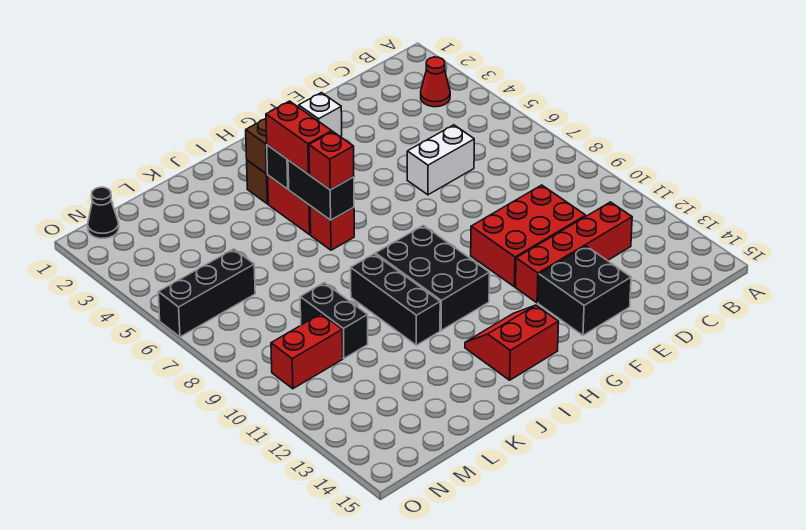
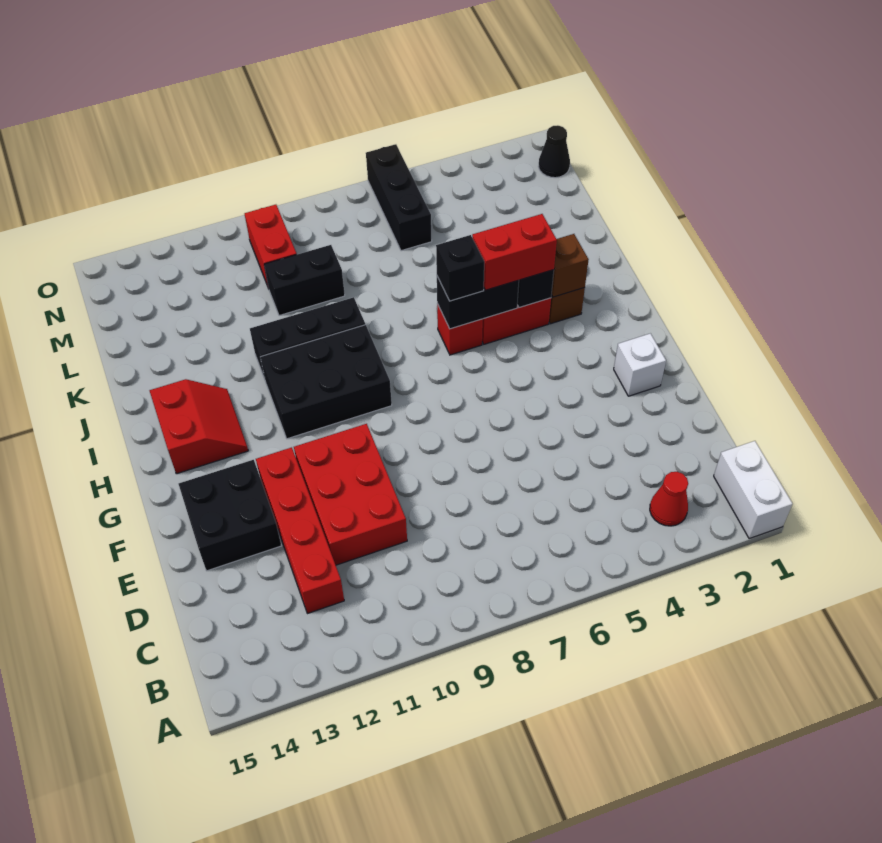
white 1x2 brick [407,125,474,195] -> white 1x2 brick moved to [714,441,793,539]
red 1x1 brick [309,132,354,190] -> black 1x1 brick [436,235,484,301]

